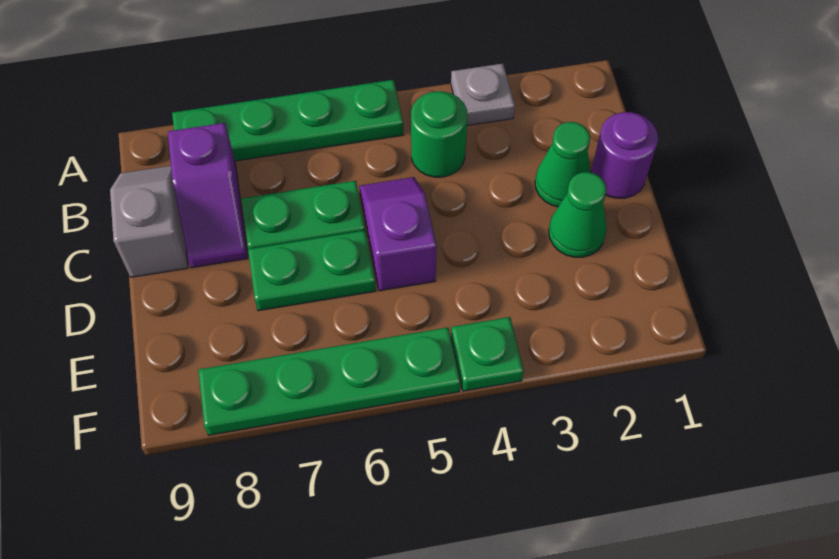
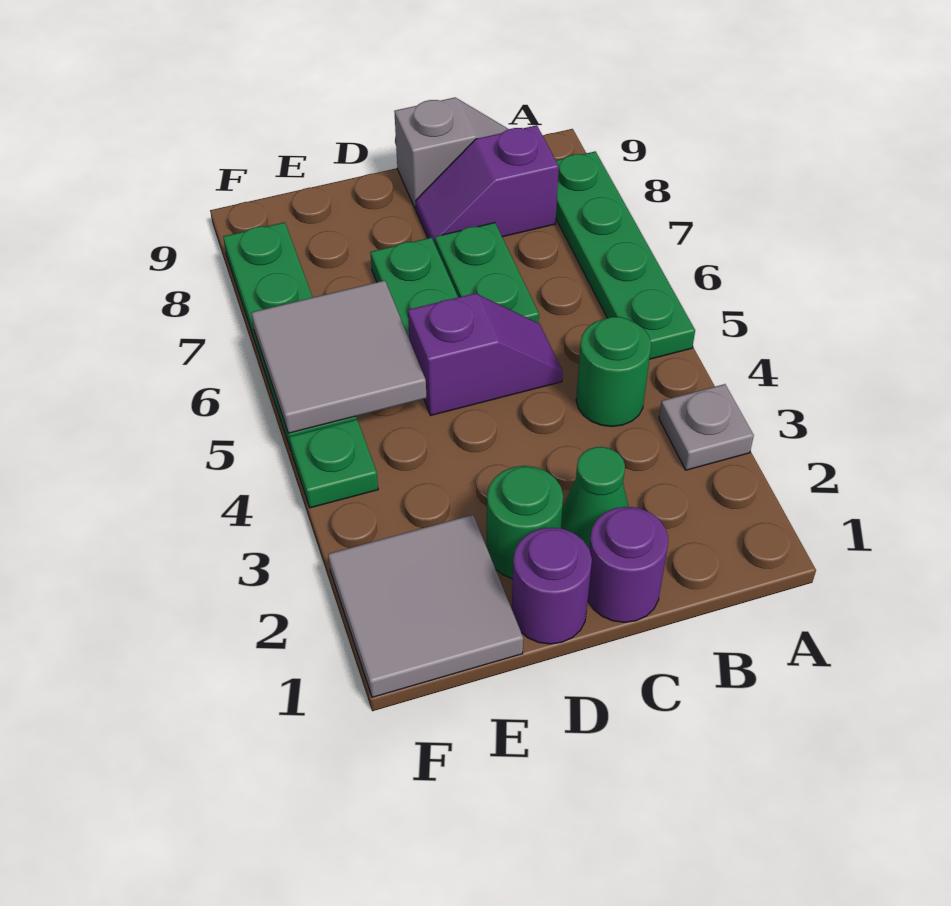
none -> purple 1x1 round brick [512,527,592,644]
green 1x1 cone [549,172,607,257] -> green 1x1 round brick [487,466,563,579]
none -> grey 2x2 tile [328,515,523,697]
none -> grey 2x2 tile [252,281,426,433]

